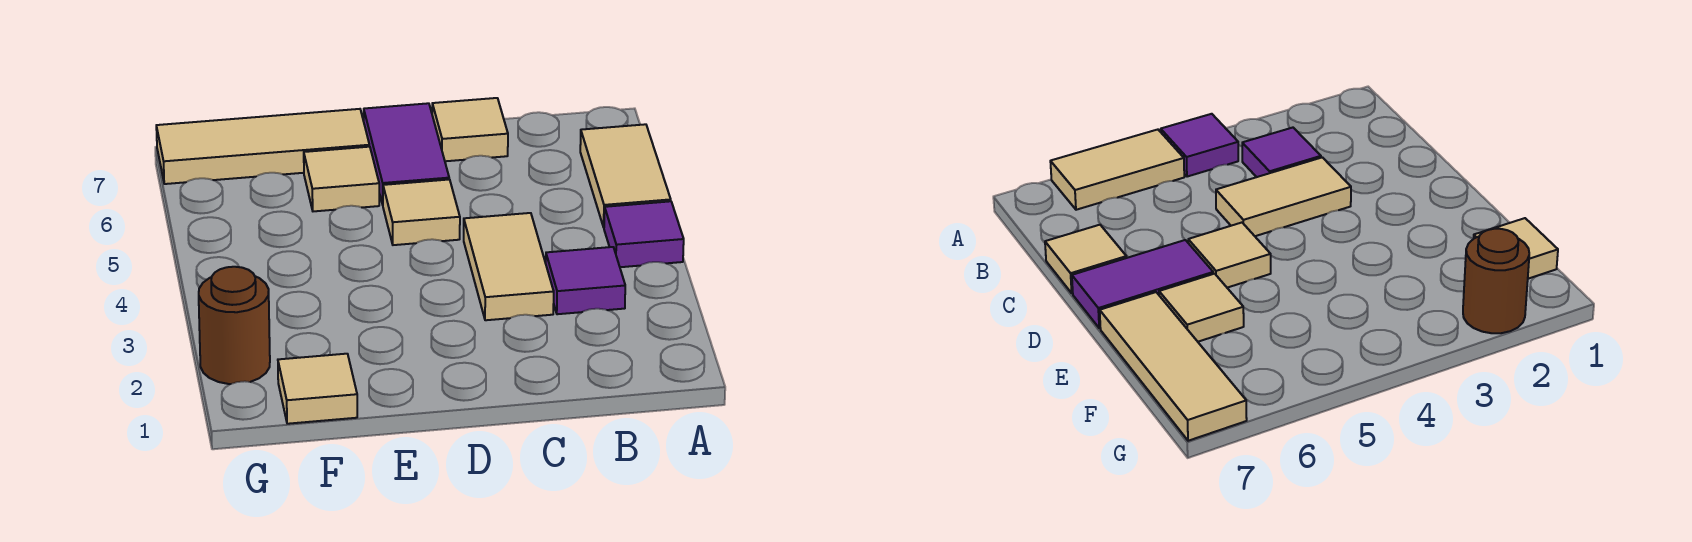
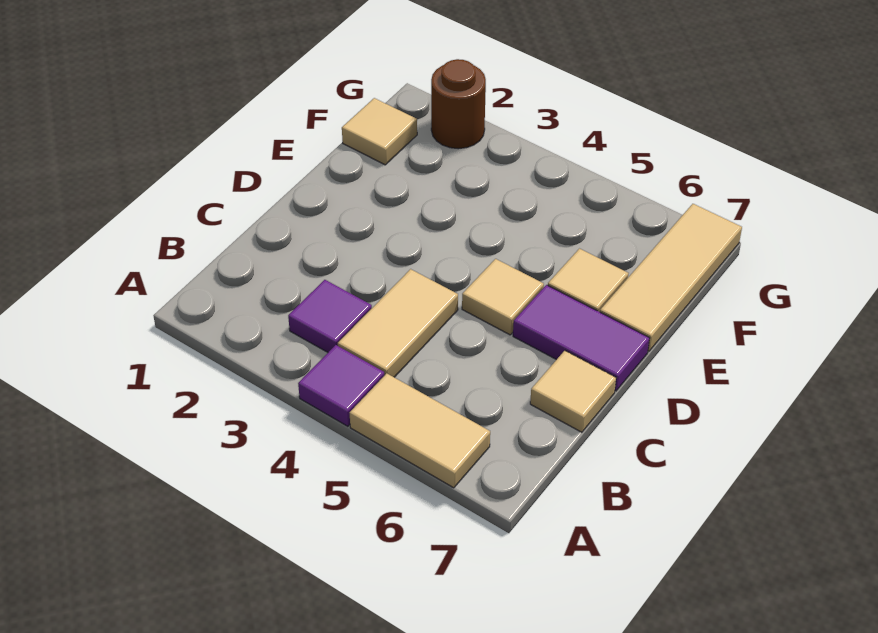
tan 1x2 tile [464,213,554,320] -> tan 1x2 tile turned to [338,269,458,377]

